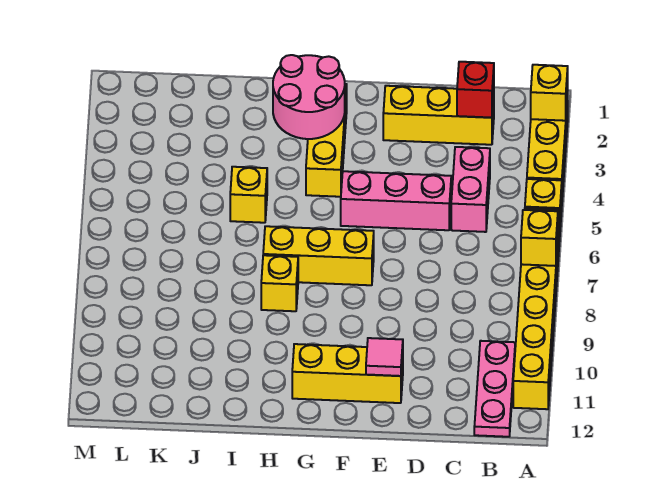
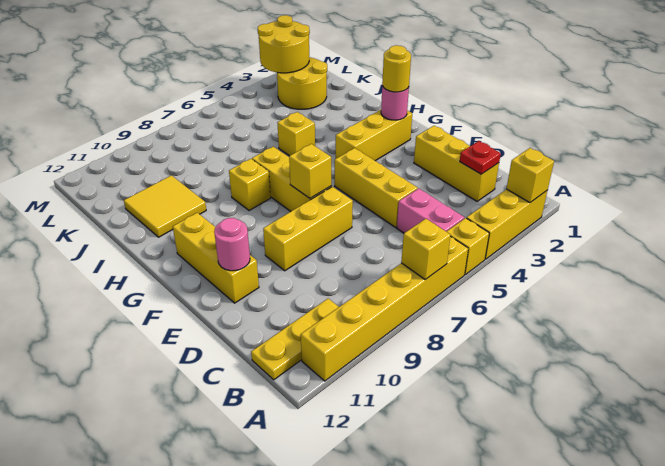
pink 1x3 plate [474,341,515,437] -> yellow 1x3 plate [251,299,339,380]
red 1x1 brick [457,62,494,118] -> red 1x1 plate [460,141,501,174]
pink 1x2 brick [451,147,490,232] -> pink 1x2 brick turned to [397,188,464,233]
pink 1x3 brick [341,171,451,230] -> yellow 1x3 brick [335,148,418,227]
none -> yellow 1x3 brick [263,187,353,271]
pink 1x1 tile [366,338,403,376] -> pink 1x1 round brick [214,218,250,271]
none -> yellow 1x1 brick [289,144,331,198]
pink 2x2 round brick [273,55,345,139] -> pink 1x1 round brick [381,86,409,120]
none -> yellow 1x1 round brick [382,45,411,92]
none -> yellow 2x2 tile [124,175,206,237]
none -> yellow 2x2 round brick [277,57,327,109]
none -> yellow 2x2 round brick [258,15,310,73]

